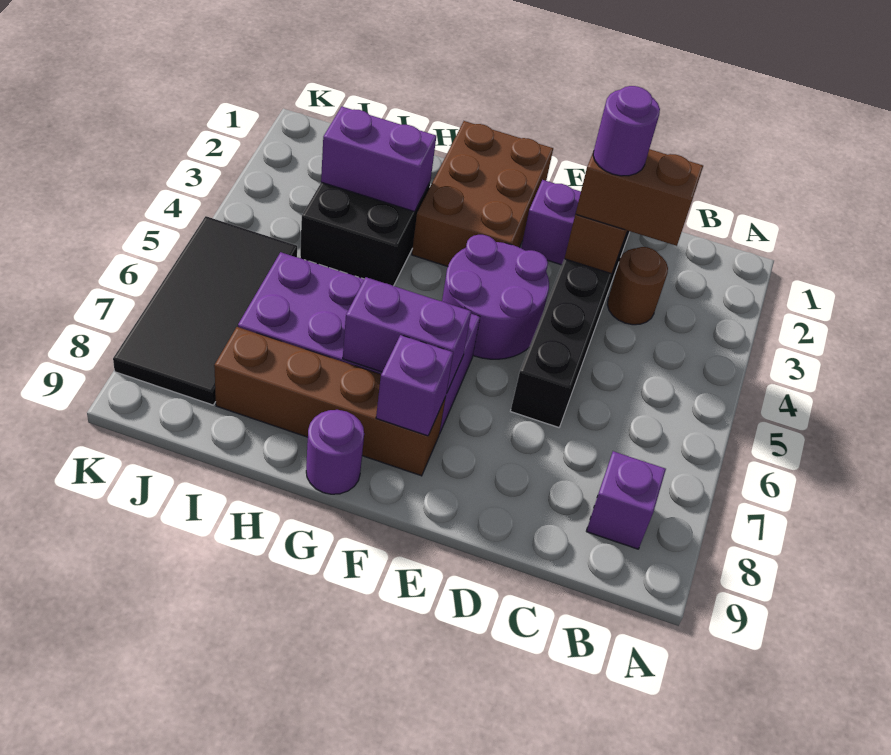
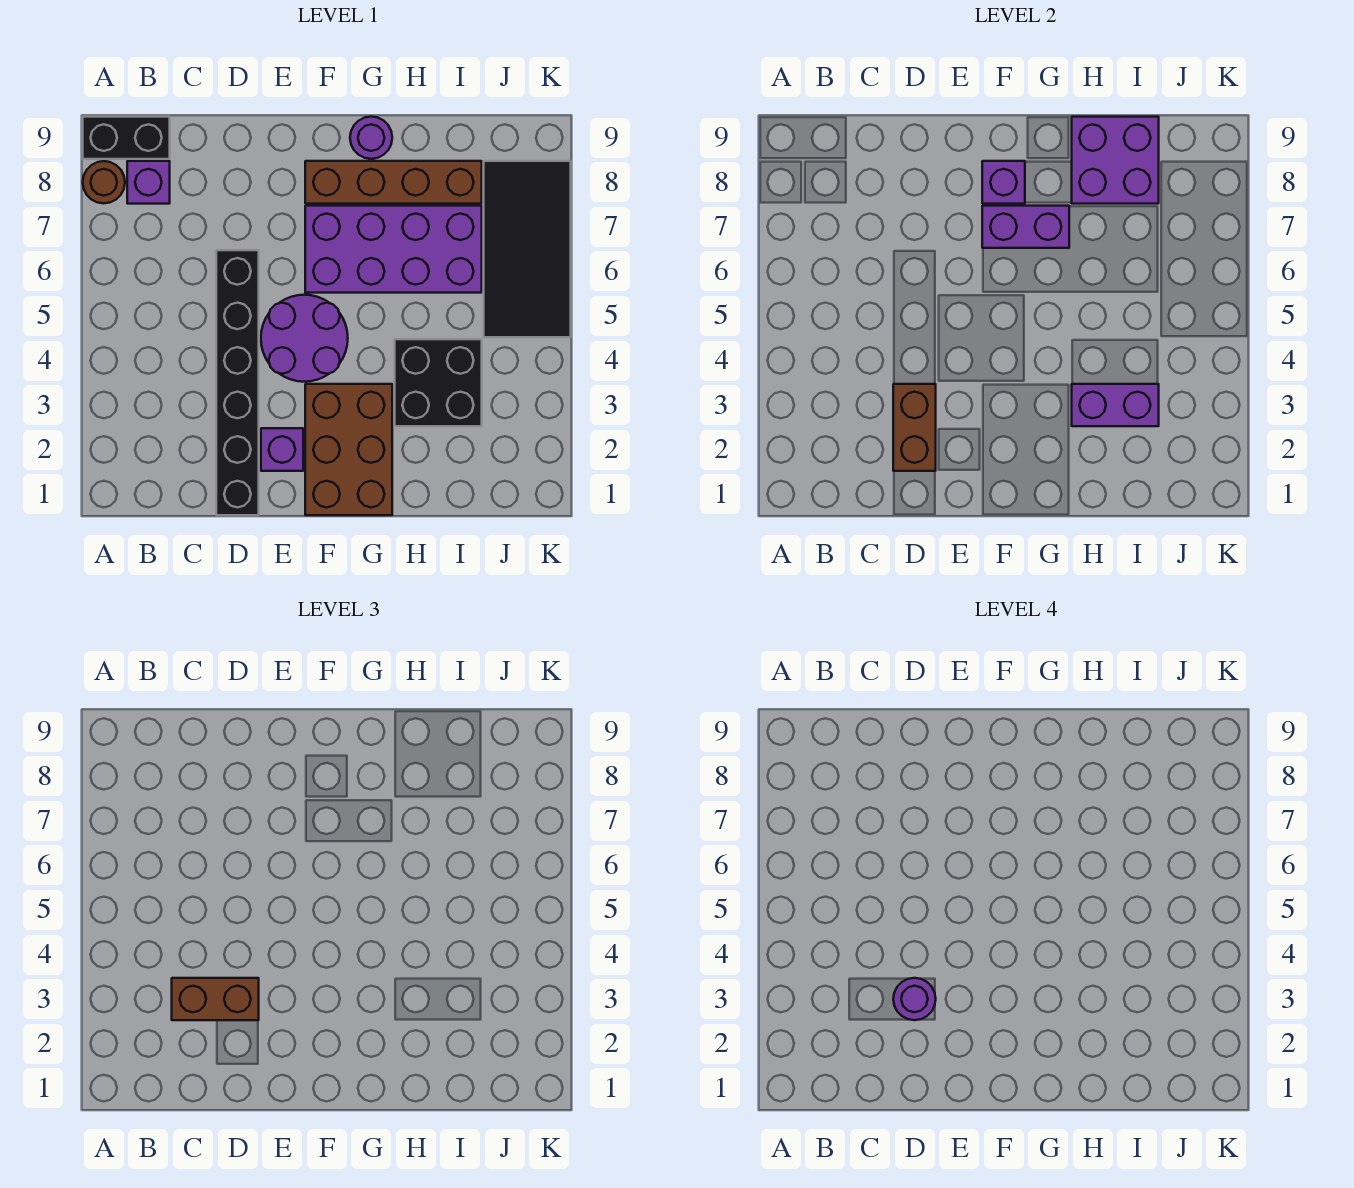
none -> black 1x2 brick [83,117,170,159]
brown 1x1 round brick [607,247,668,325] -> brown 1x1 round brick moved to [83,161,125,203]
none -> purple 2x2 brick [1072,117,1159,204]

